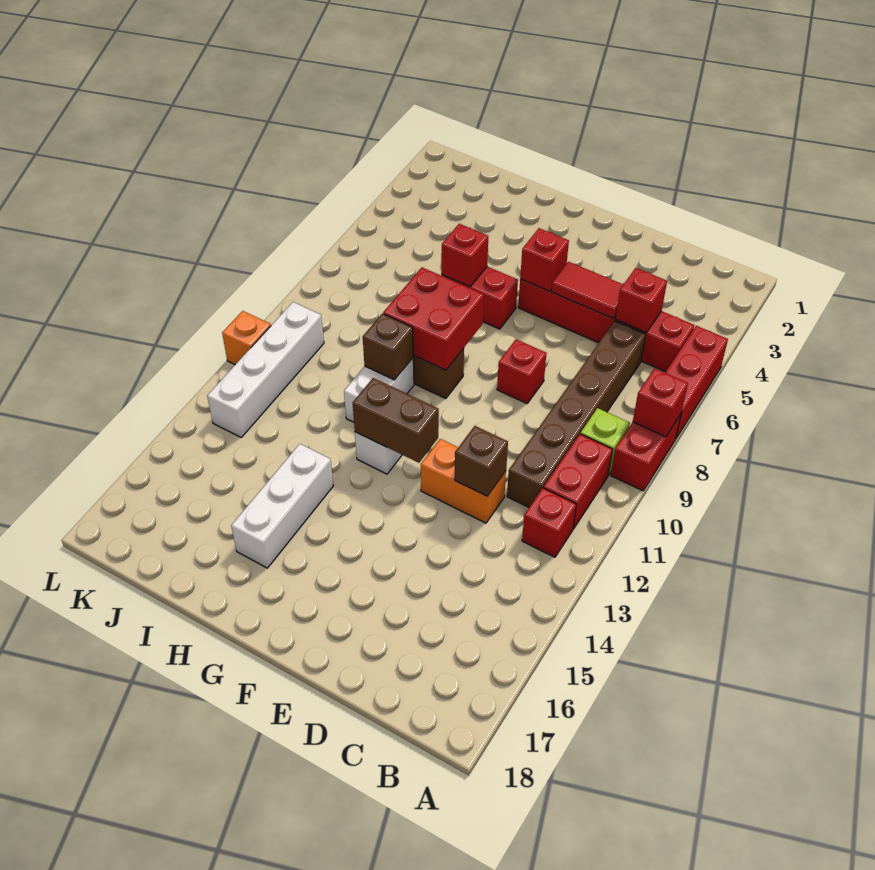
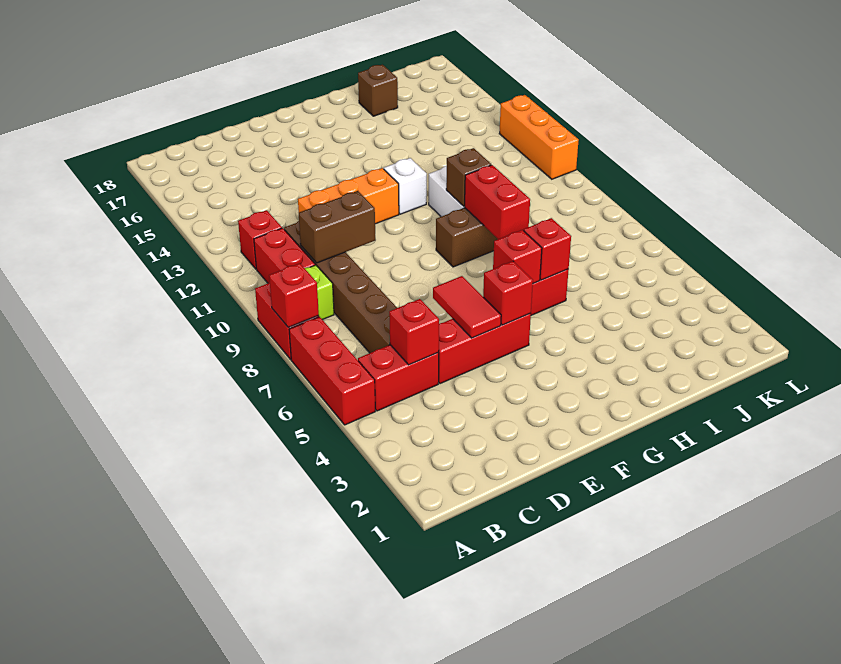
red 1x2 tile [552,262,623,319] -> red 1x2 tile turned to [433,276,501,338]
orange 1x2 brick [421,439,506,523] -> orange 1x3 brick [298,168,399,224]
brown 1x1 brick [455,426,508,496] -> brown 1x1 brick moved to [358,65,398,116]
red 1x1 brick [497,339,547,403] -> red 1x1 brick moved to [493,230,542,283]
brown 1x2 brick [353,378,439,463] -> brown 1x2 brick moved to [299,191,375,263]
red 2x2 brick [383,267,484,370] -> red 1x2 brick [464,165,530,239]
white 1x3 brick [231,444,333,568] -> none
white 1x4 brick [207,302,324,437] -> none
orange 1x1 brick [222,311,271,364] -> orange 1x3 brick [499,95,579,179]

